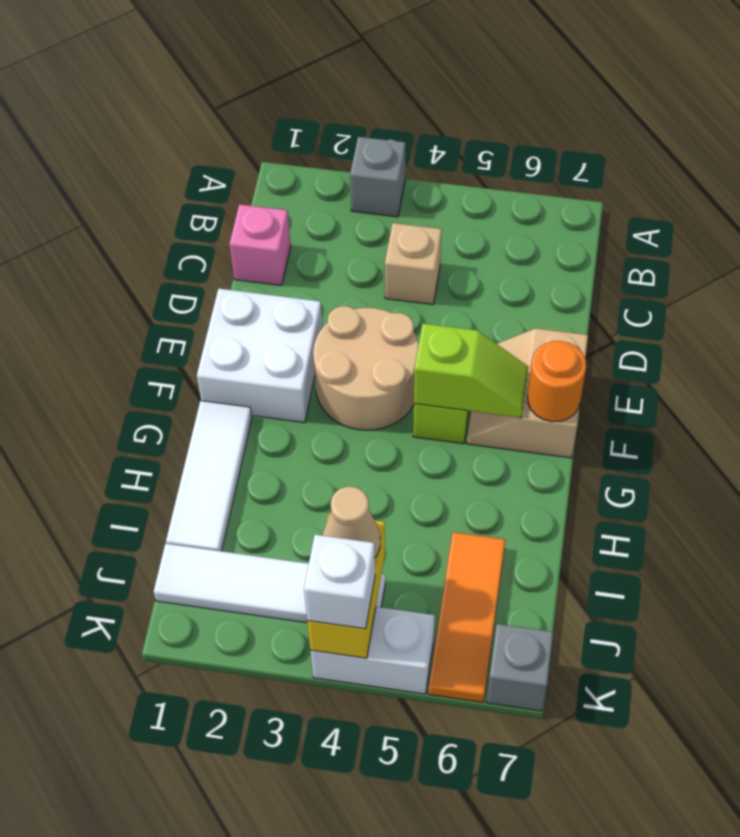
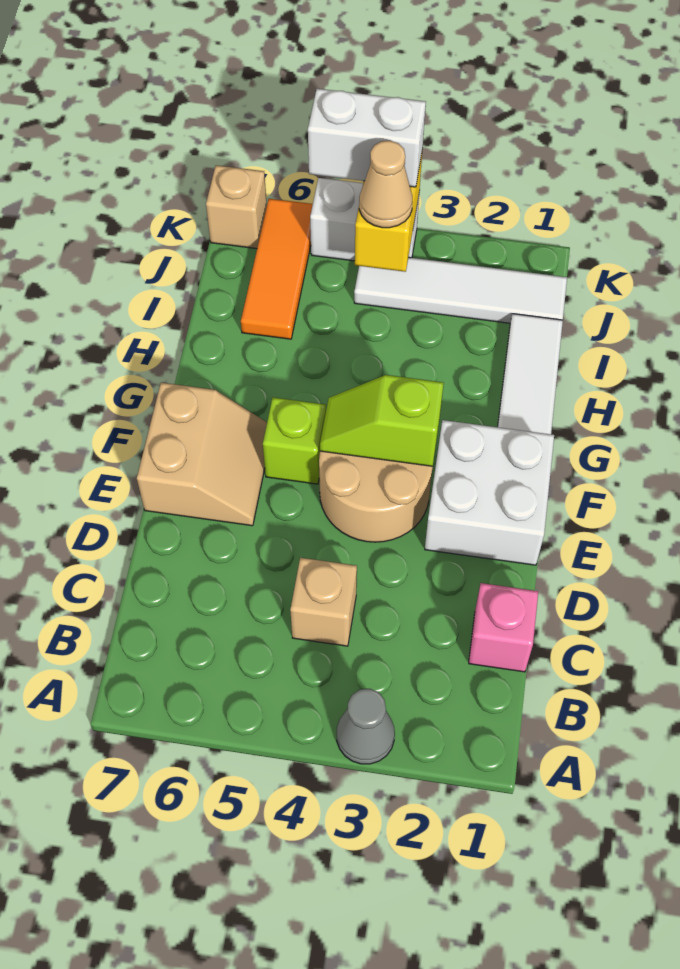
grey 1x1 brick [350,137,405,217] -> grey 1x1 cone [337,688,395,764]
lime 1x2 slope [414,324,529,418] -> lime 1x2 slope moved to [320,375,444,466]
orange 1x1 round brick [528,341,586,422] -> none
white 1x1 brick [304,535,375,629] -> white 1x2 brick [308,89,426,187]
grey 1x1 brick [486,624,553,711] -> tan 1x1 brick [206,165,267,249]

